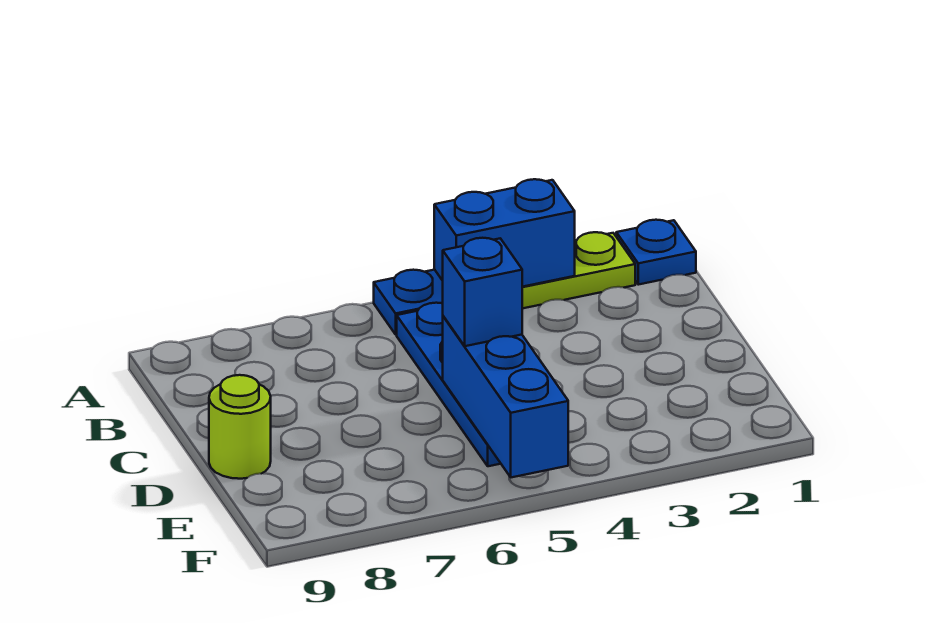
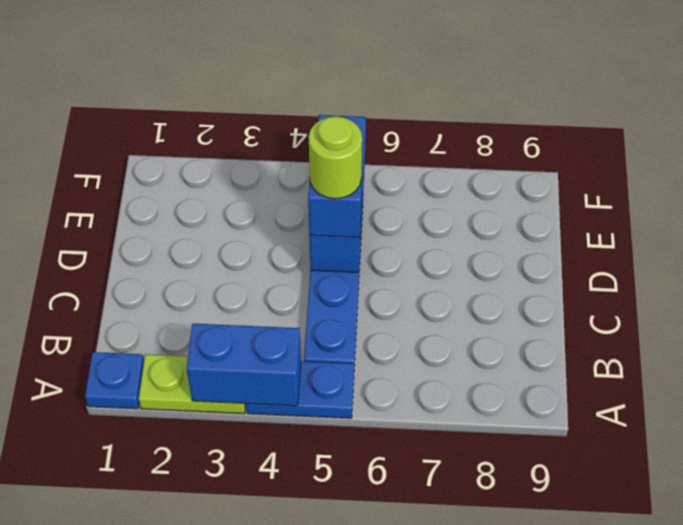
lime 1x1 round brick [209,375,271,479] -> lime 1x1 round brick moved to [309,116,362,199]

